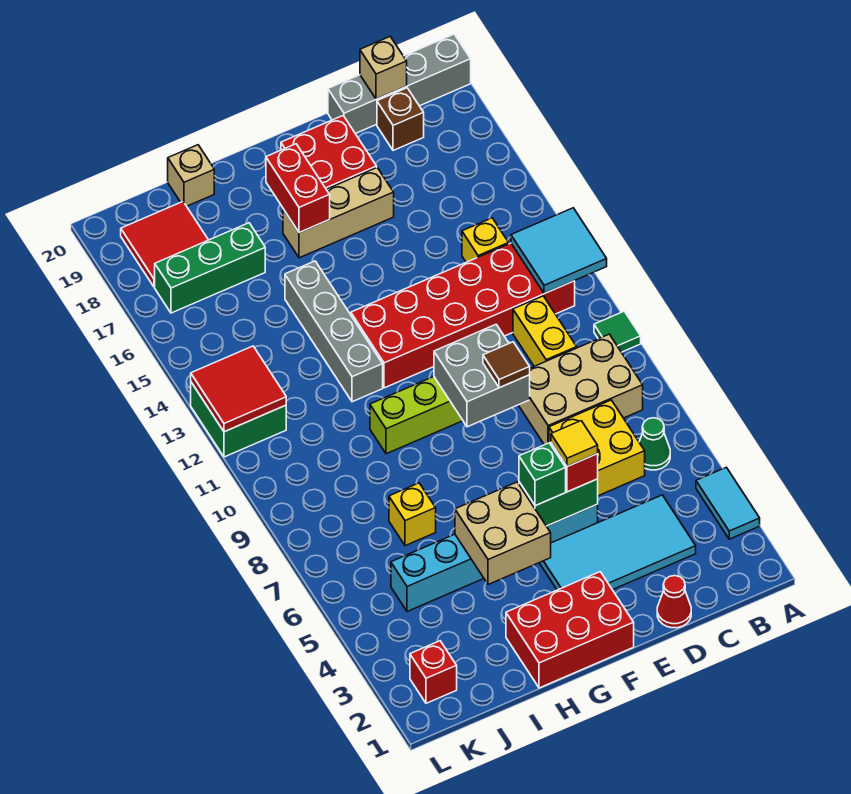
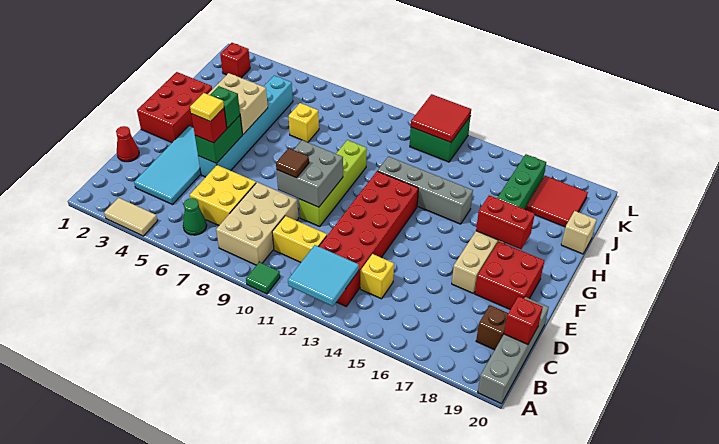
cyan 1x2 tile [696,467,760,539] -> tan 1x2 tile [104,198,157,236]
tan 1x1 brick [360,37,407,99] -> red 1x1 brick [504,296,543,345]

